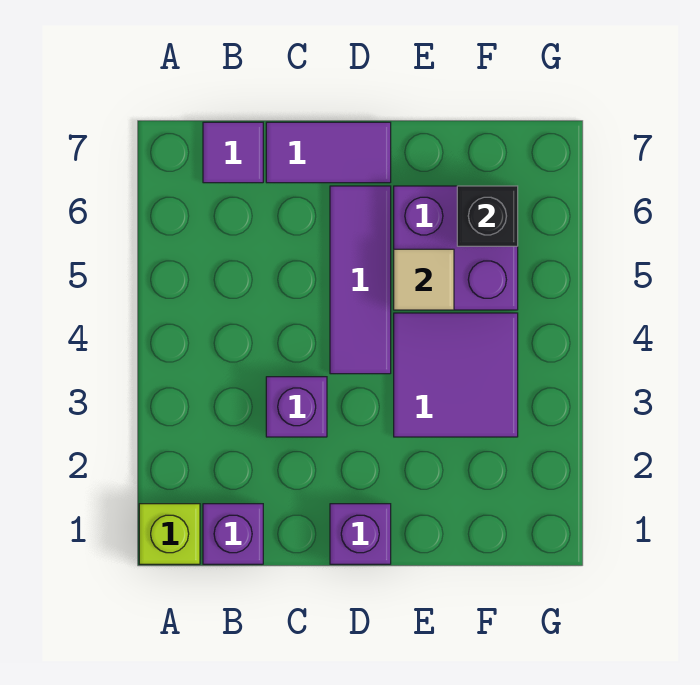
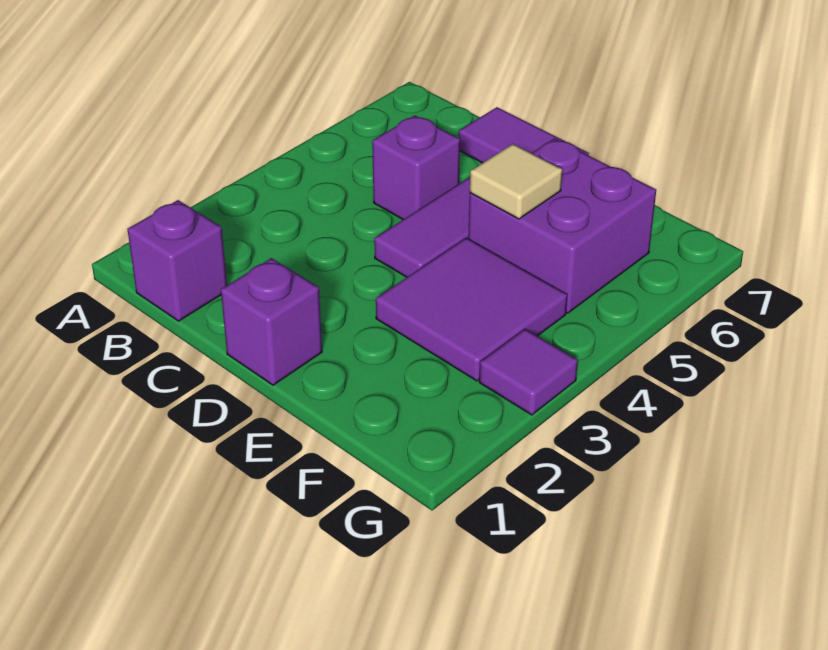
lime 1x1 brick [139,504,200,564] -> none
purple 1x1 tile [203,122,263,183] -> purple 1x1 tile moved to [479,329,578,415]
purple 1x1 brick [266,377,327,437] -> purple 1x1 brick moved to [372,115,460,219]
black 1x1 brick [457,186,518,246] -> none

